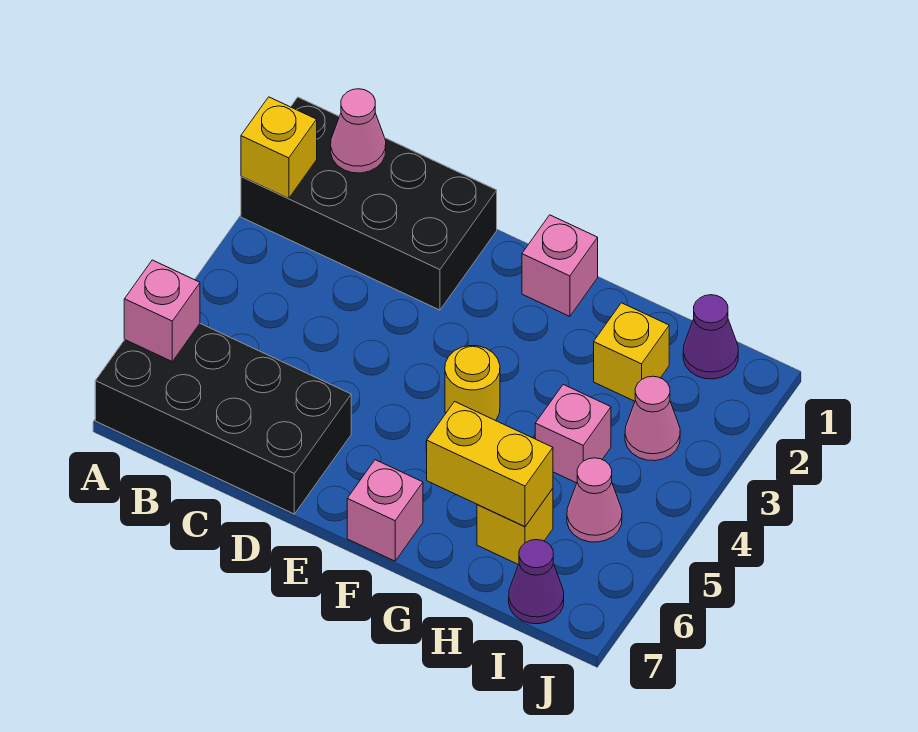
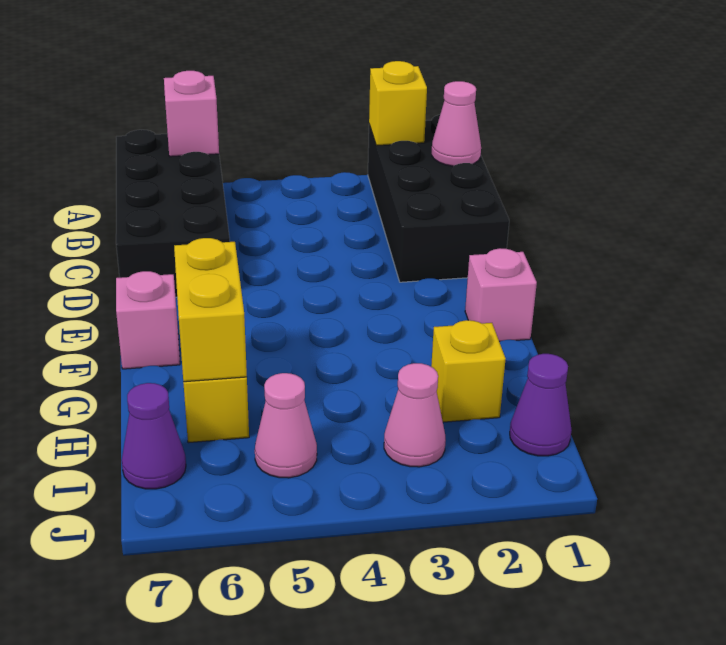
yellow 1x1 round brick [445,346,500,421] -> none
pink 1x1 brick [535,385,611,483] -> none

